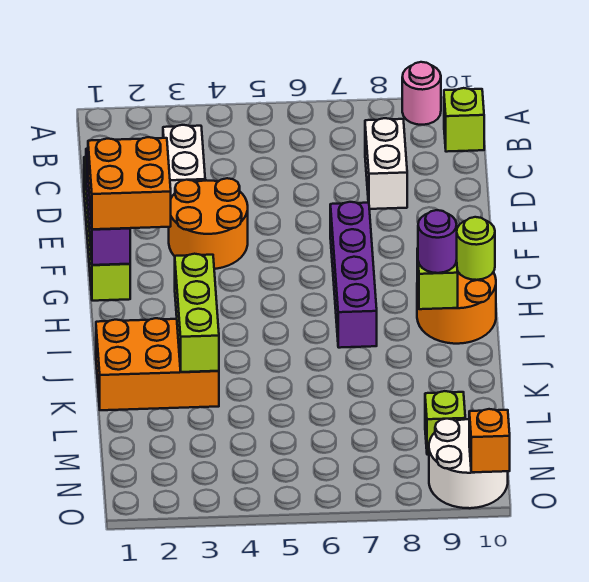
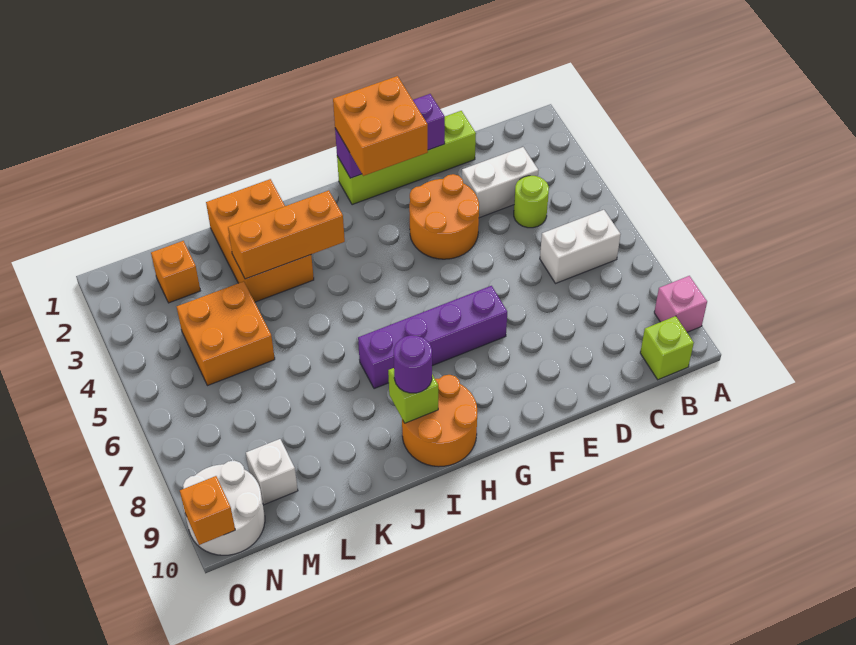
pink 1x1 round brick [402,62,441,125] -> pink 1x1 brick [654,276,707,332]
white 1x2 brick [365,118,407,209] -> white 1x2 brick moved to [540,210,621,284]
lime 1x1 round brick [457,217,495,280] -> lime 1x1 round brick moved to [514,176,549,228]
lime 1x3 brick [175,254,219,372] -> orange 1x3 brick [228,190,345,279]
none -> orange 2x2 brick [177,281,275,386]
none -> orange 1x1 brick [151,241,200,303]
lime 1x1 brick [425,391,465,455] -> white 1x1 brick [246,439,298,505]

